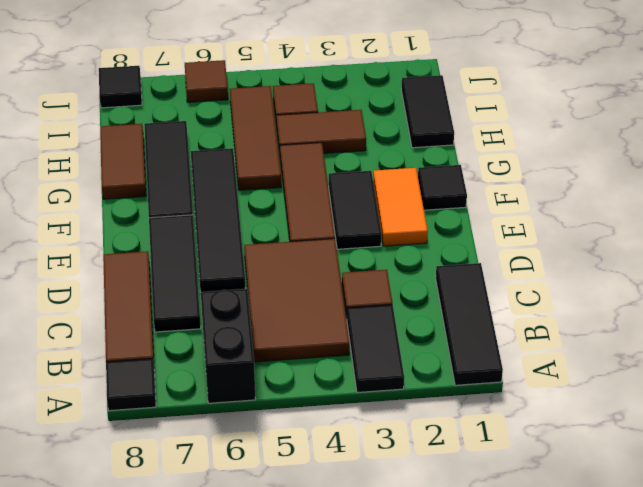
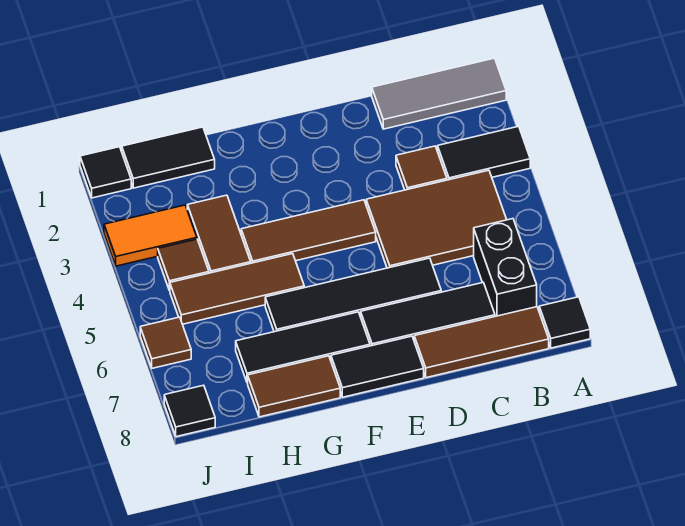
black 1x3 tile [436,263,503,385] -> grey 1x3 tile [372,58,506,129]
black 1x2 brick [201,289,256,403] -> black 1x2 brick turned to [474,219,537,316]
orange 1x2 tile [373,168,428,246] -> orange 1x2 tile moved to [104,205,197,266]
black 1x2 tile [329,171,381,249] -> black 1x2 tile moved to [331,336,424,397]
black 1x1 tile [418,165,467,210] -> black 1x1 tile moved to [80,147,131,198]

